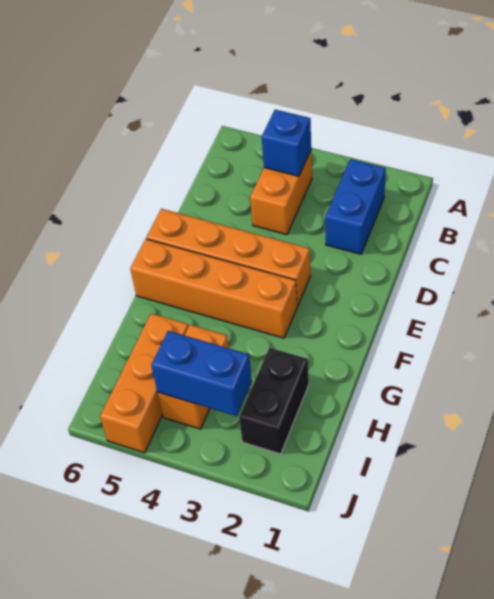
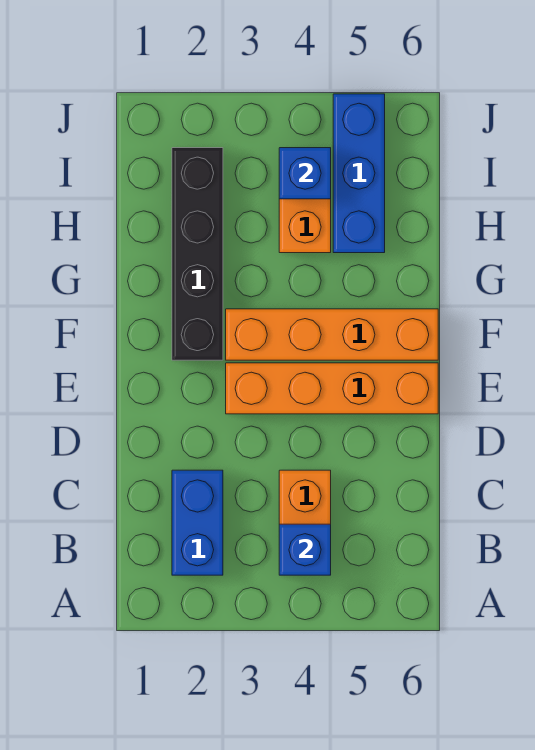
black 1x2 brick [239,348,309,454] -> black 1x4 brick [172,148,223,360]
orange 1x3 brick [100,313,188,453] -> blue 1x3 brick [333,94,385,253]
blue 1x2 brick [151,331,252,416] -> blue 1x1 brick [279,148,331,199]

